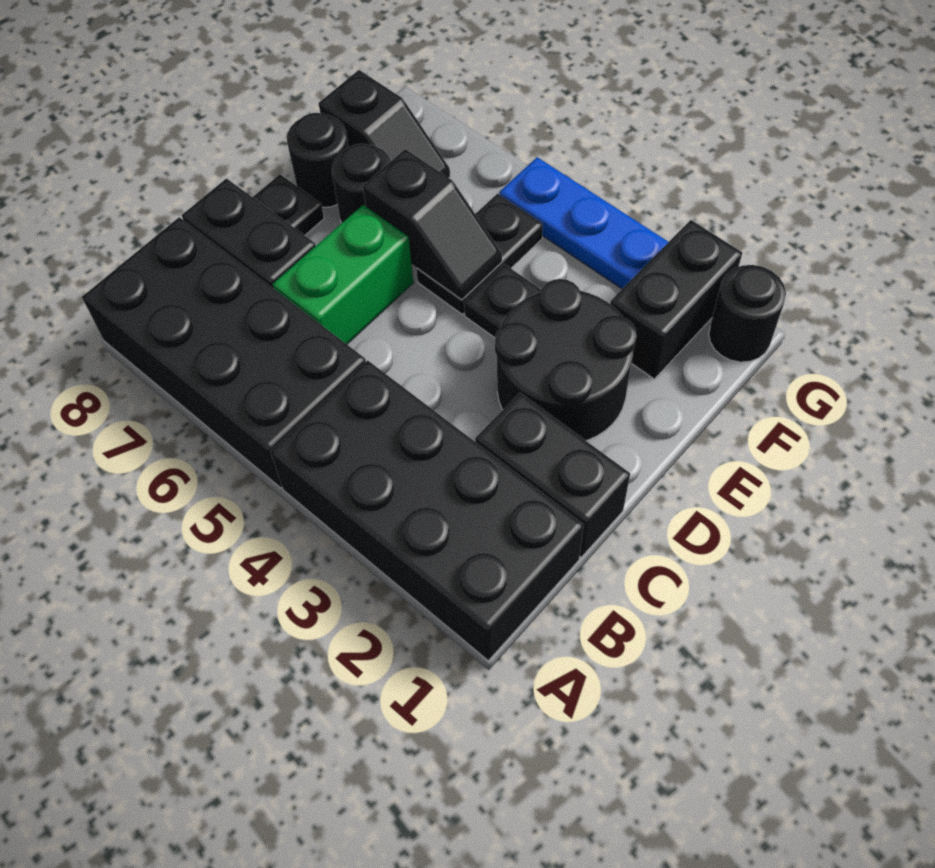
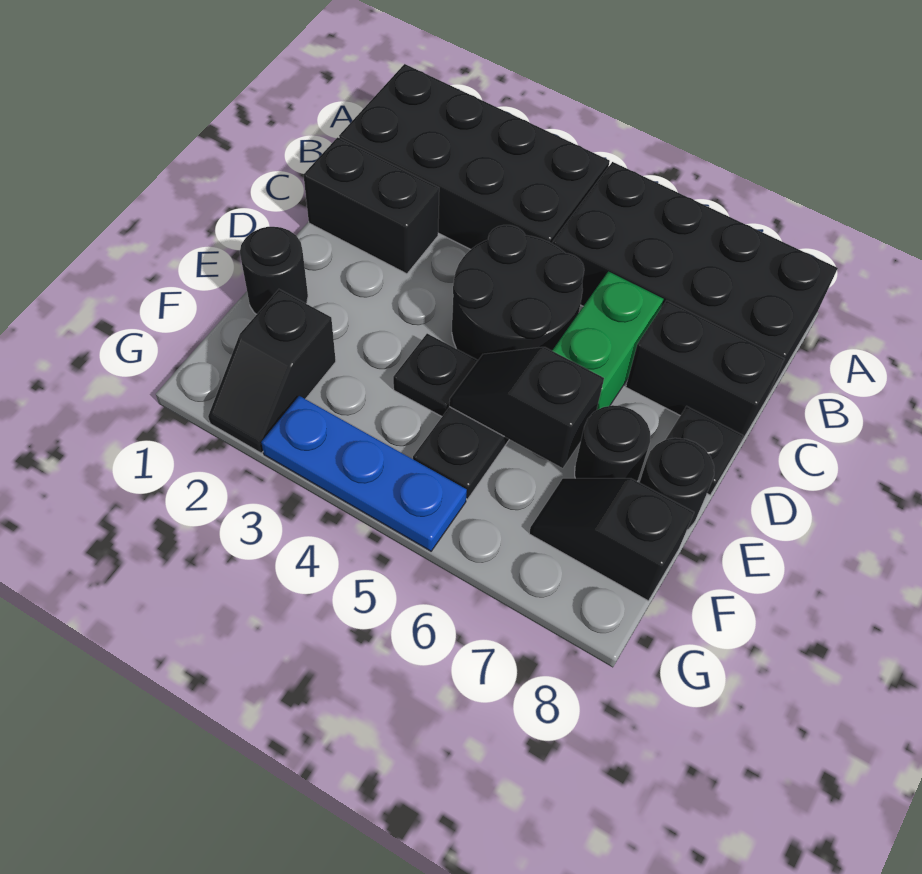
black 2x2 round brick [495,279,636,440] -> black 2x2 round brick moved to [452,225,584,360]
black 1x2 brick [610,220,742,379] -> black 1x2 slope [208,289,336,453]
black 1x1 round brick [709,265,786,362] -> black 1x1 round brick moved to [240,227,308,314]

